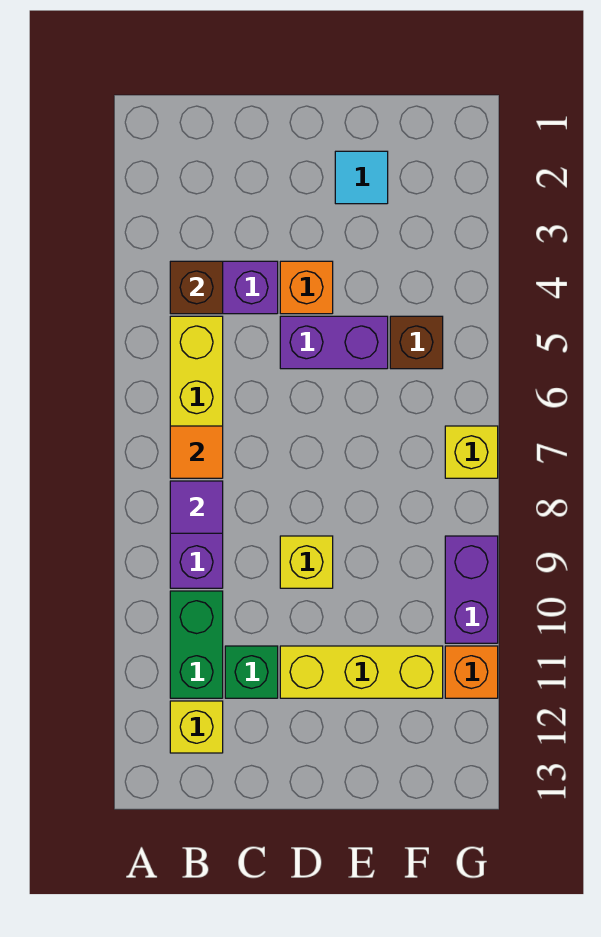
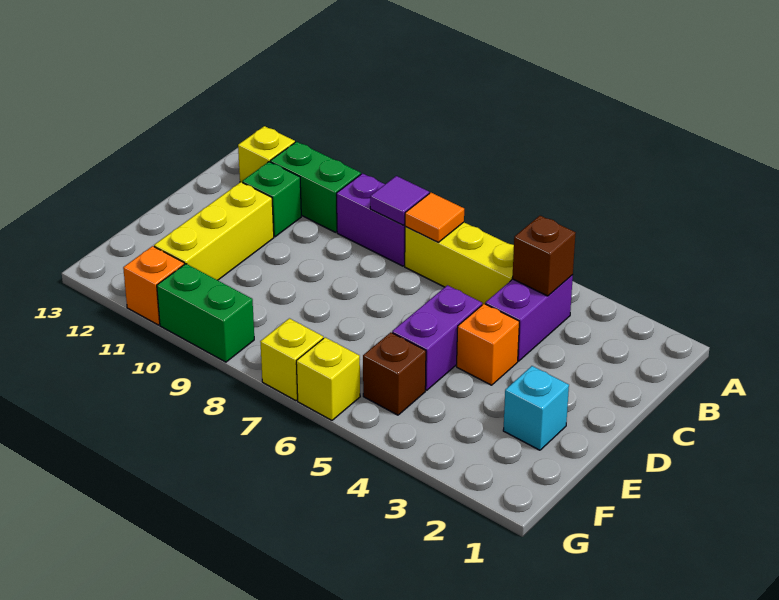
yellow 1x1 brick [280,536,333,588] -> yellow 1x1 brick moved to [296,337,360,420]
cyan 1x1 tile [335,151,388,204] -> cyan 1x1 brick [503,366,569,450]
purple 1x2 brick [445,536,498,643] -> green 1x2 brick [157,264,254,362]

